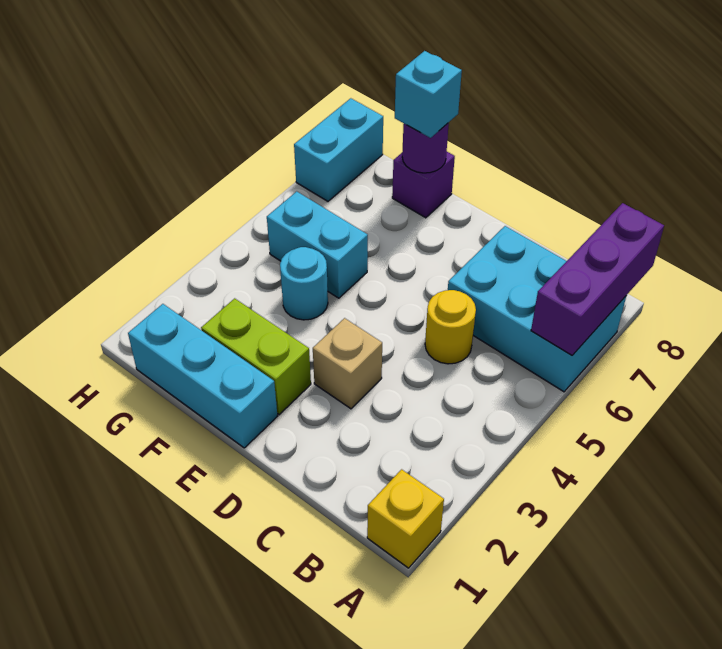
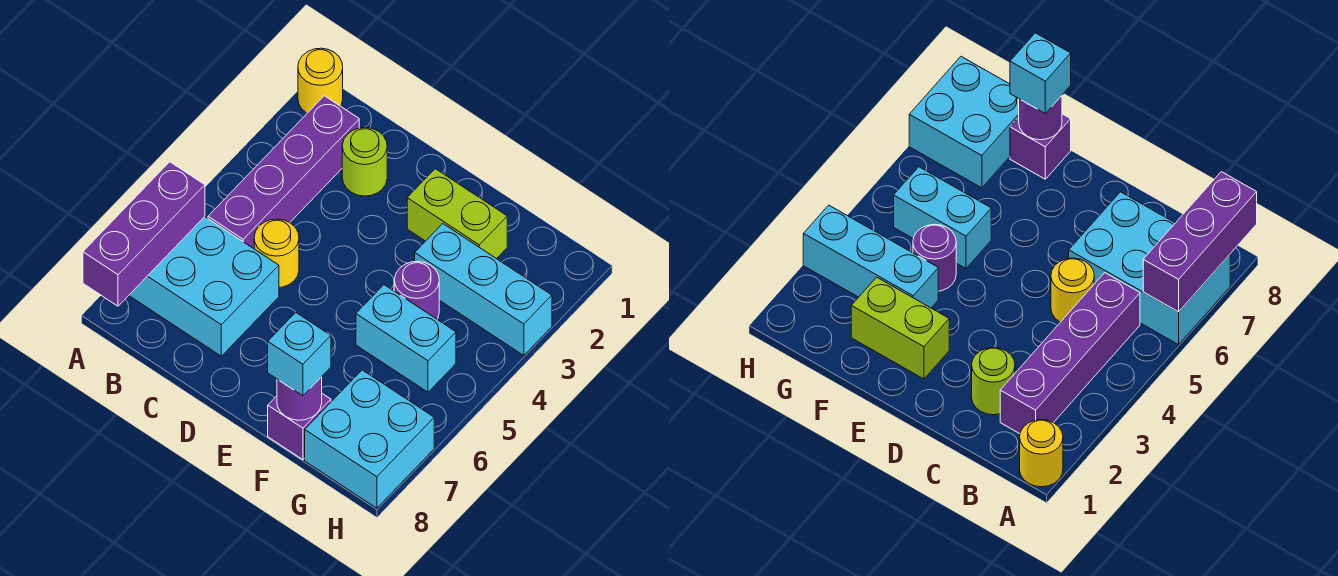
yellow 1x1 brick [367,469,444,568] -> yellow 1x1 round brick [298,48,343,113]
none -> purple 1x4 brick [208,96,359,249]
none -> lime 1x1 round brick [342,128,387,196]
tan 1x1 brick [313,318,382,409] -> none
cyan 1x3 brick [128,304,277,448] -> cyan 1x3 brick moved to [415,224,552,356]
cyan 1x1 round brick [280,247,328,320] -> purple 1x1 round brick [394,261,439,319]
cyan 1x2 brick [294,98,383,201] -> cyan 2x2 brick [305,370,434,508]

